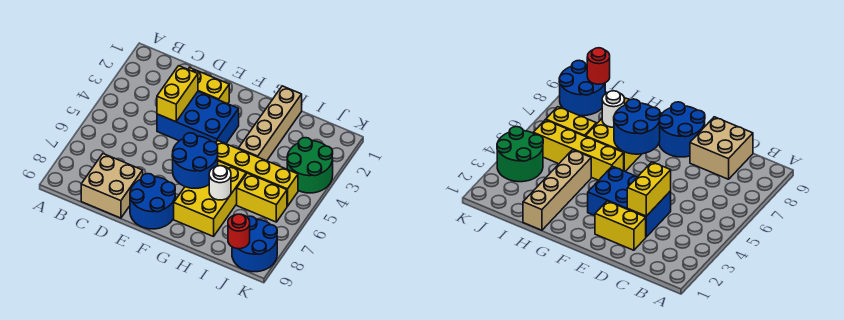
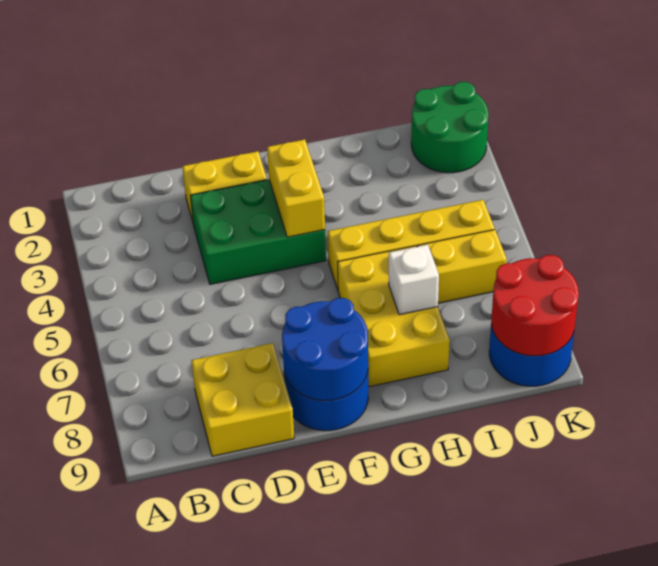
tan 2x2 brick [81,154,143,218] -> yellow 2x2 brick [191,343,294,456]
blue 2x3 brick [157,92,239,144] -> green 2x3 brick [190,180,326,284]
yellow 1x2 brick [157,66,198,122] -> yellow 1x2 brick moved to [267,139,325,237]
blue 2x2 round brick [172,133,218,188] -> blue 2x2 round brick moved to [282,298,368,401]
tan 1x4 brick [238,86,302,161] -> none
white 1x1 round brick [209,166,231,200] -> white 1x1 brick [389,245,439,315]
green 2x2 round brick [287,138,333,193] -> green 2x2 round brick moved to [411,82,489,173]
red 1x1 round brick [228,214,250,249] -> red 2x2 round brick [491,255,579,356]

